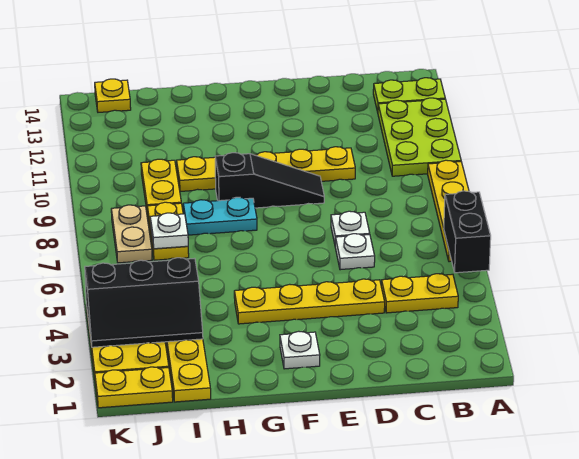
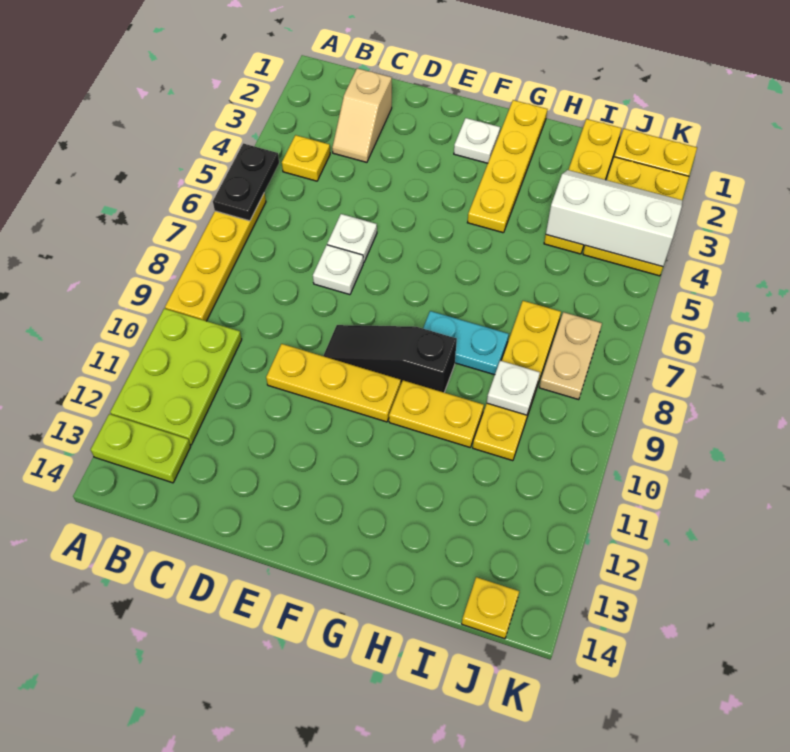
black 1x2 brick [444,191,491,273] -> black 1x2 plate [213,143,279,221]
yellow 1x2 plate [381,274,458,313] -> yellow 1x1 plate [282,135,330,181]
none -> tan 1x2 slope [332,68,392,162]
yellow 1x4 plate [234,279,385,324] -> yellow 1x4 plate turned to [467,100,547,233]
black 2x3 slope [85,258,203,347] -> white 2x3 slope [546,170,682,267]
white 1x1 plate [150,213,188,249] -> white 1x1 plate moved to [487,361,540,415]

